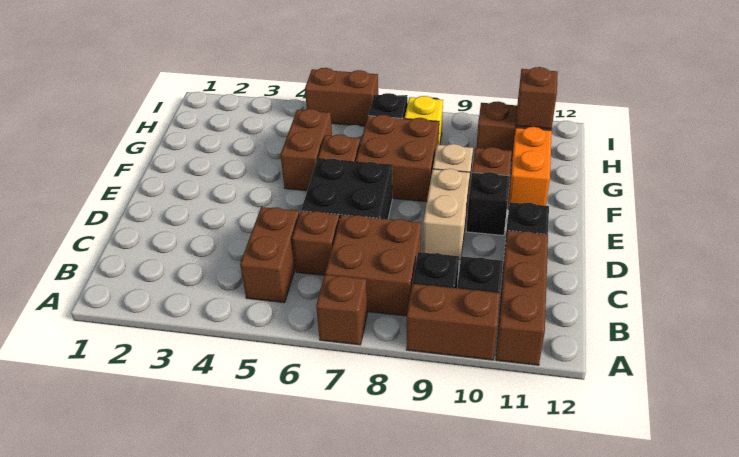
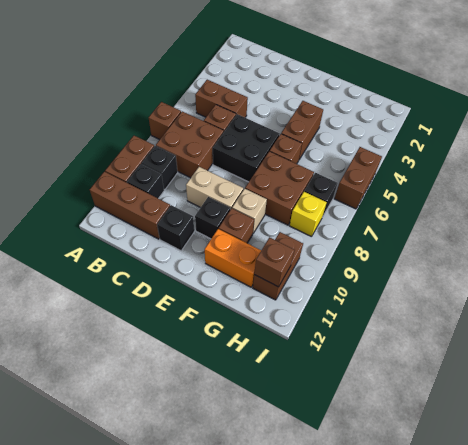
brown 1x2 brick [281,109,332,191] -> brown 1x2 brick turned to [281,101,323,159]

